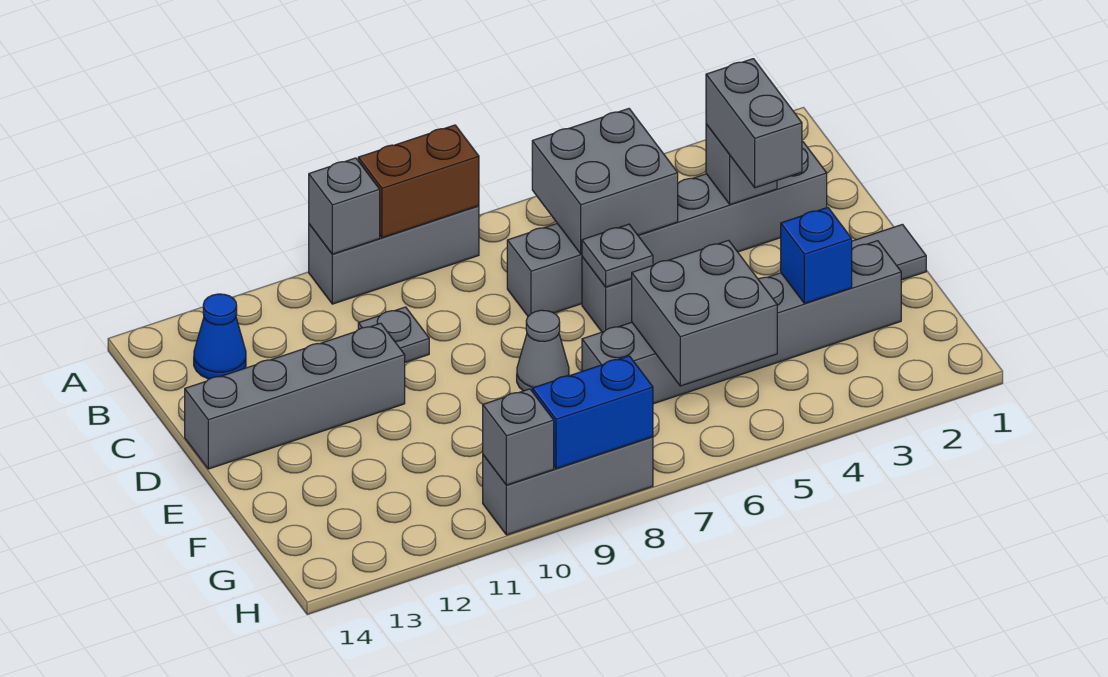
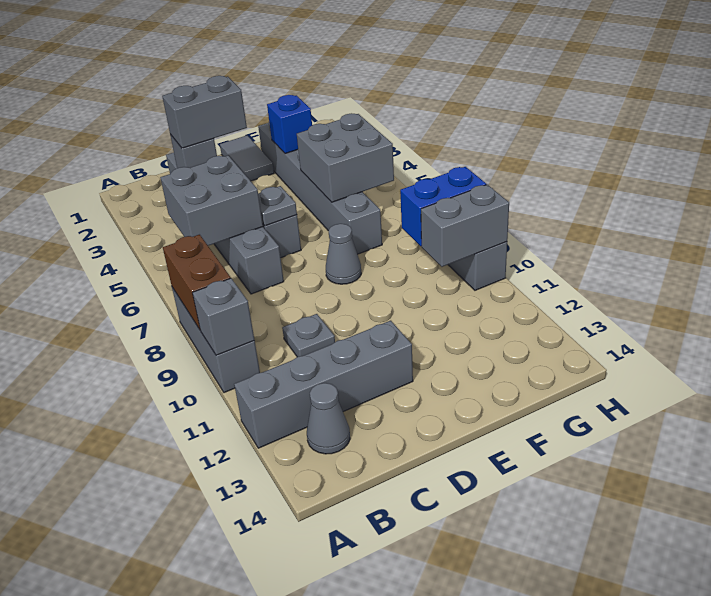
blue 1x1 cone [194,294,246,379] -> grey 1x1 cone [307,383,350,454]
grey 1x4 brick [185,323,405,469] -> grey 1x4 brick turned to [234,321,413,448]
blue 1x2 brick [532,356,653,469] -> blue 1x2 brick turned to [400,167,486,246]
grey 1x1 brick [483,389,554,485] -> grey 1x2 brick [421,185,509,267]

